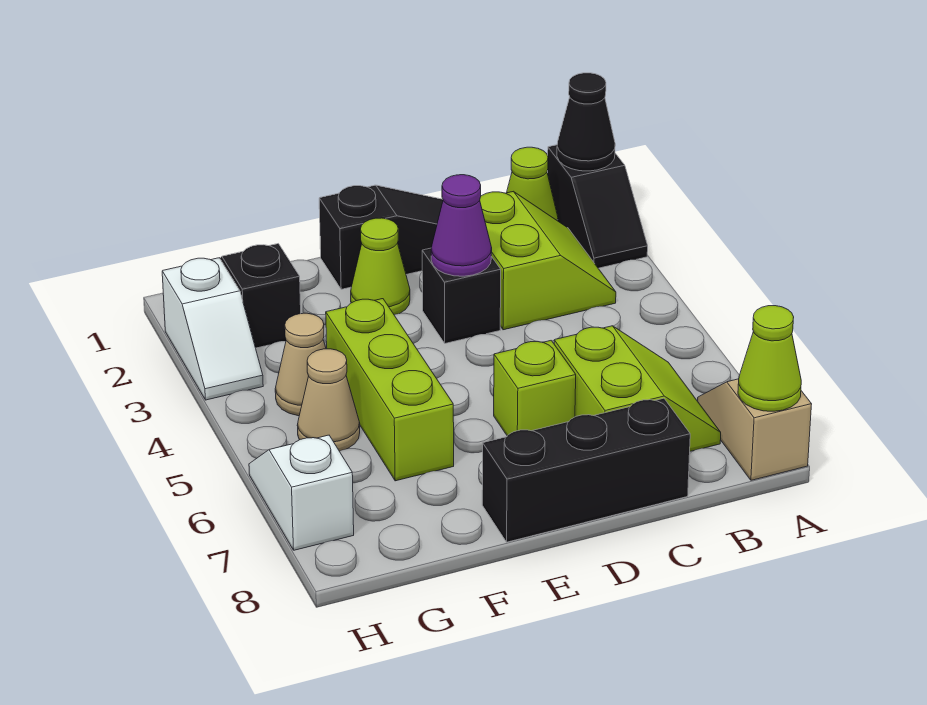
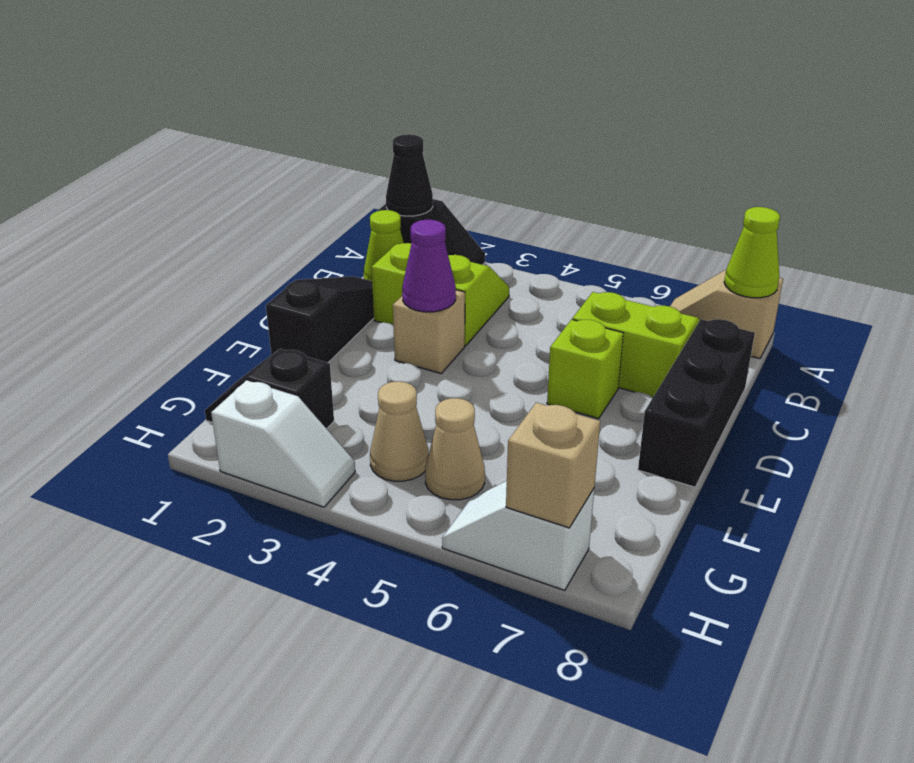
black 1x1 brick [422,248,501,343] -> tan 1x1 brick [393,290,465,373]
lime 1x1 cone [351,218,410,315] -> none
lime 1x3 brick [326,299,454,481] -> none
none -> tan 1x1 brick [506,403,600,528]

